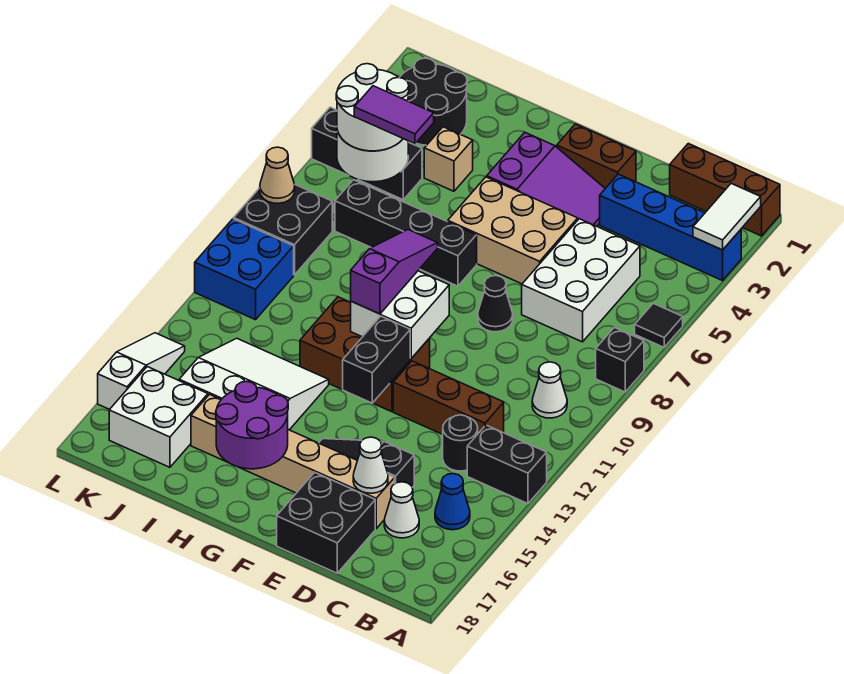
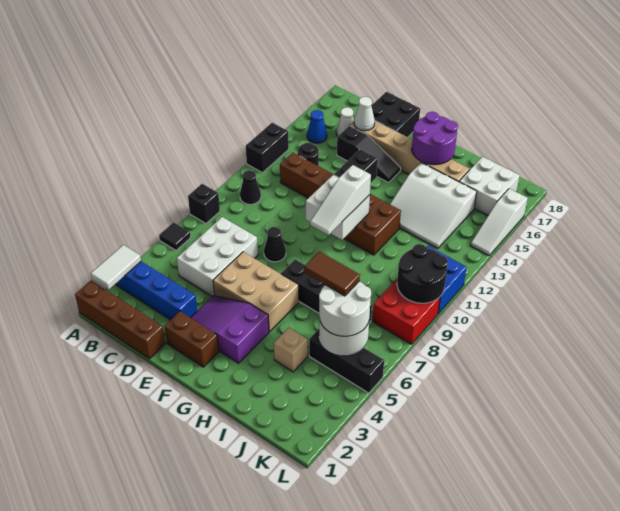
brown 1x3 brick [670,144,780,236] -> brown 1x4 brick [75,280,165,359]
black 1x2 brick [467,425,547,504] -> black 1x2 brick turned to [246,123,289,173]
white 1x1 cone [532,362,567,418] -> black 1x1 cone [240,170,261,204]
purple 1x3 slope [351,230,438,314] -> white 1x3 slope [310,165,371,235]
purple 1x2 tile [354,86,434,144] -> brown 1x2 tile [304,251,360,296]
black 2x2 round brick [399,58,467,145] -> black 2x2 round brick moved to [397,244,448,303]
black 2x2 brick [234,185,332,275] -> red 2x2 brick [373,278,440,344]
tan 1x1 cone [260,147,295,203] -> none

